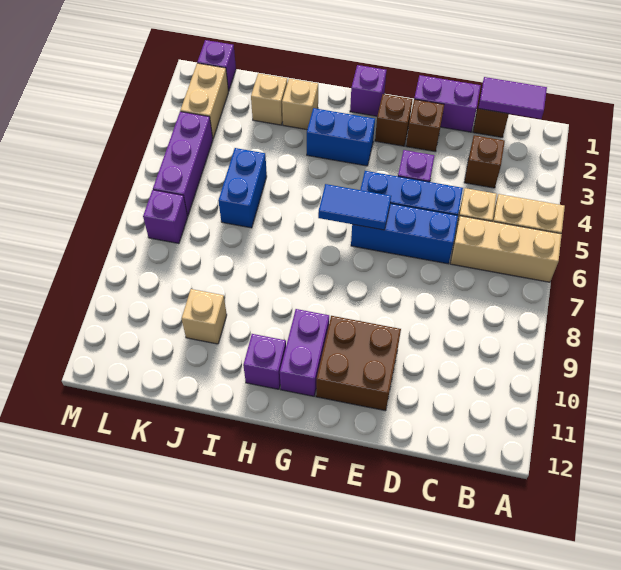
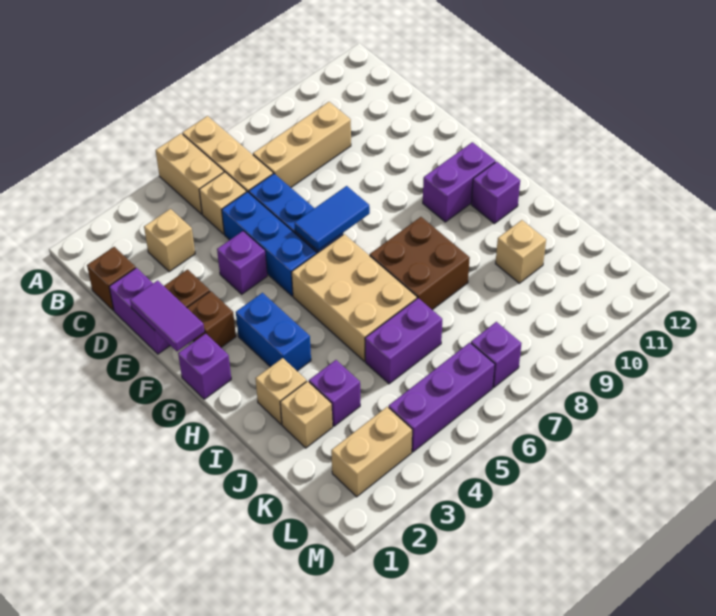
purple 1x2 tile [478,77,547,119] -> purple 1x2 tile moved to [130,281,205,351]
brown 1x1 brick [464,135,505,188] -> tan 1x1 brick [144,209,195,272]
none -> tan 1x3 brick [253,102,351,187]
brown 2x2 brick [316,316,401,411] -> brown 2x2 brick moved to [370,217,470,310]
blue 1x2 tile [318,184,391,230] -> blue 1x2 tile turned to [295,186,370,251]
none -> tan 2x3 brick [292,234,417,361]
blue 1x2 brick [218,148,267,228] -> purple 1x2 brick [365,298,442,384]
purple 1x1 brick [197,40,236,91] -> purple 1x1 brick moved to [309,360,360,426]

